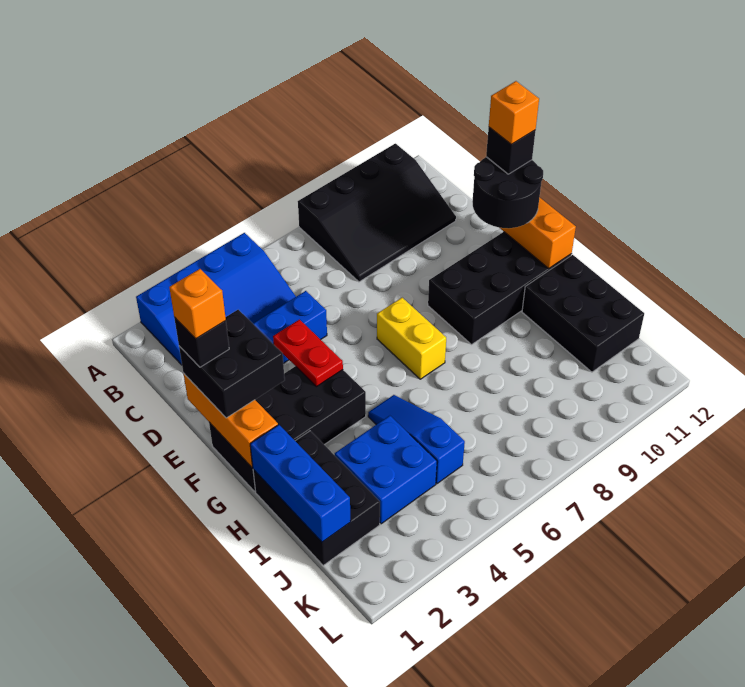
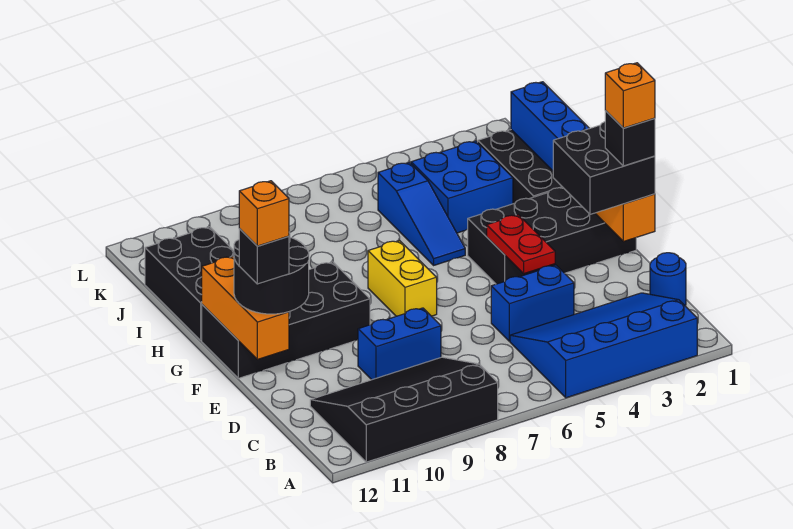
none -> blue 1x1 round brick [650,253,686,306]
none -> blue 1x2 brick [358,308,441,380]

